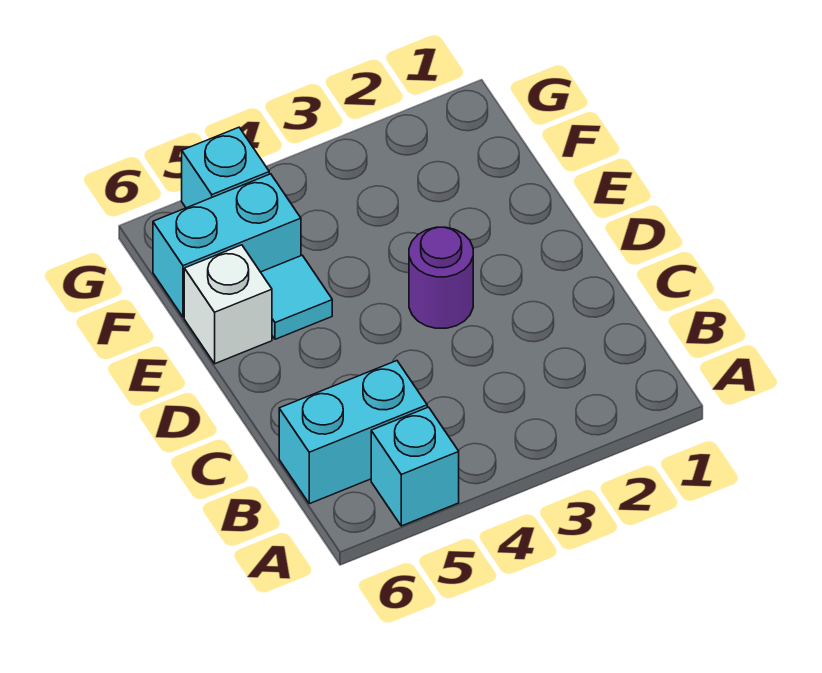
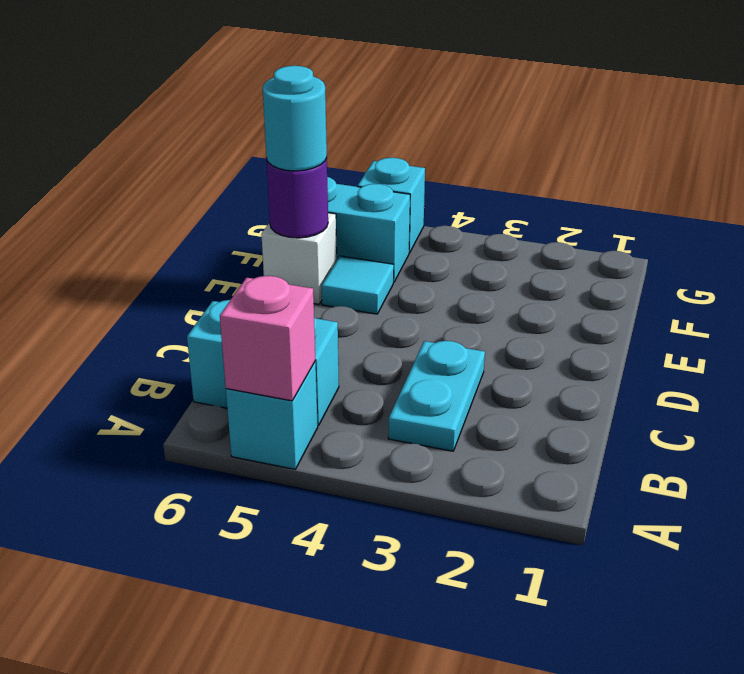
none -> pink 1x1 brick [220,276,315,401]
none -> cyan 1x2 plate [388,341,485,451]
purple 1x1 round brick [409,227,473,328] -> purple 1x1 round brick moved to [266,158,328,238]
none -> cyan 1x1 round brick [263,66,327,171]

